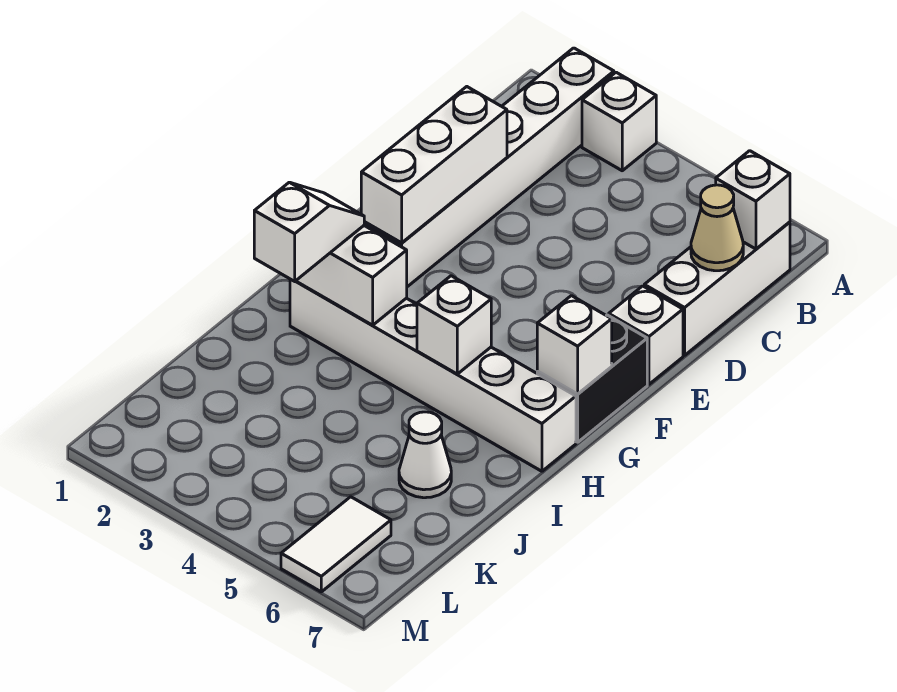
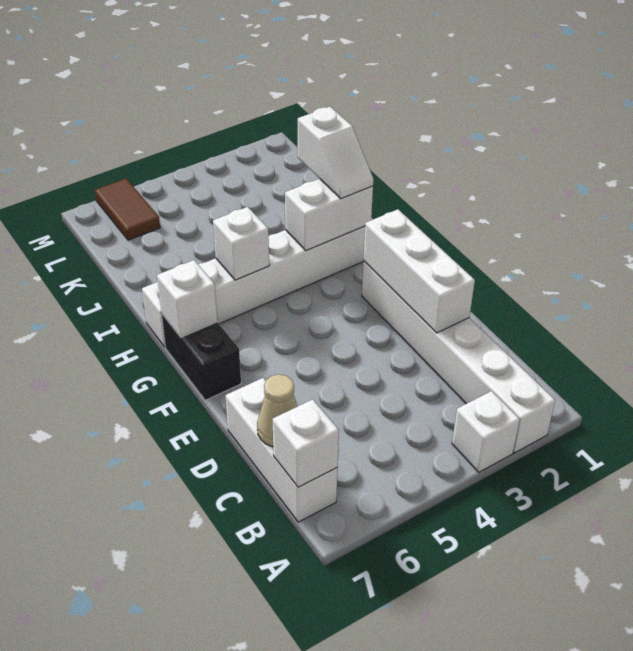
white 1x1 brick [609,286,683,384] -> none
white 1x1 cone [399,412,451,498] -> none
white 1x2 tile [281,497,391,592] -> brown 1x2 tile [95,178,160,240]

